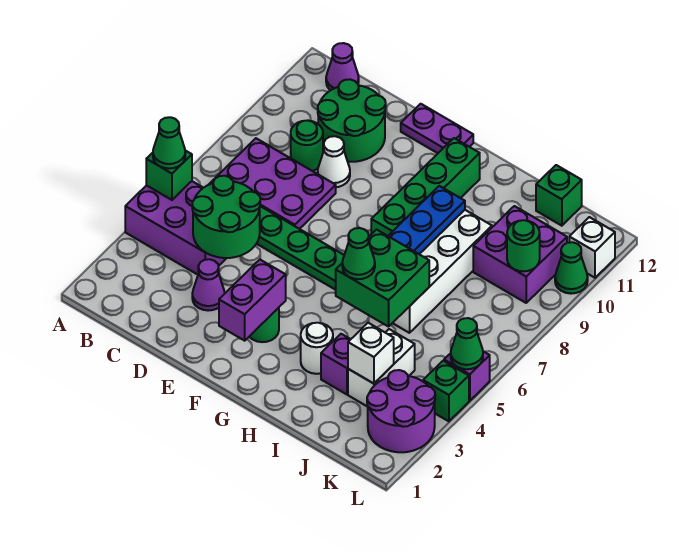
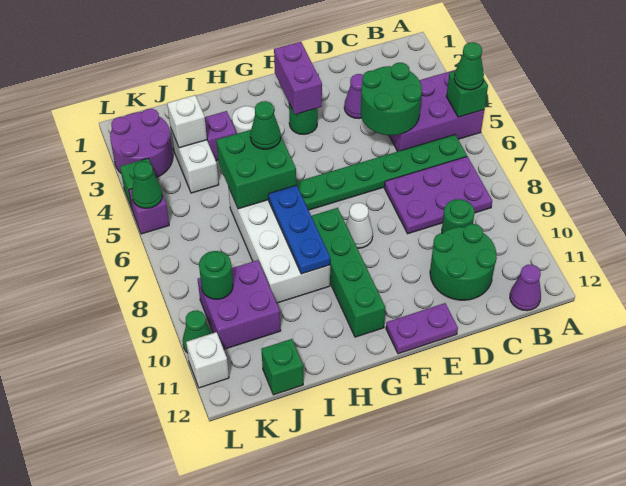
white 1x1 cone [318,136,350,187] -> white 1x1 cone moved to [346,203,373,248]

